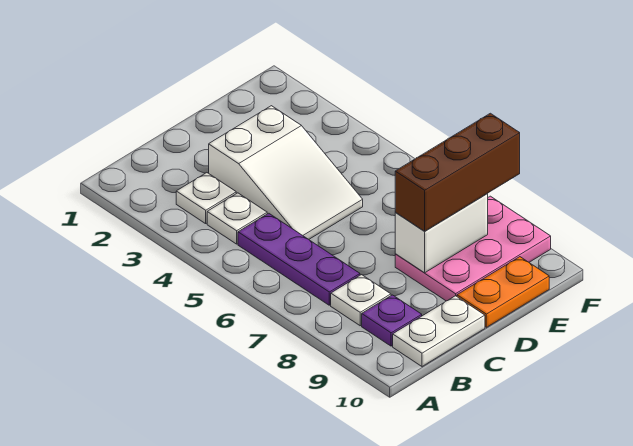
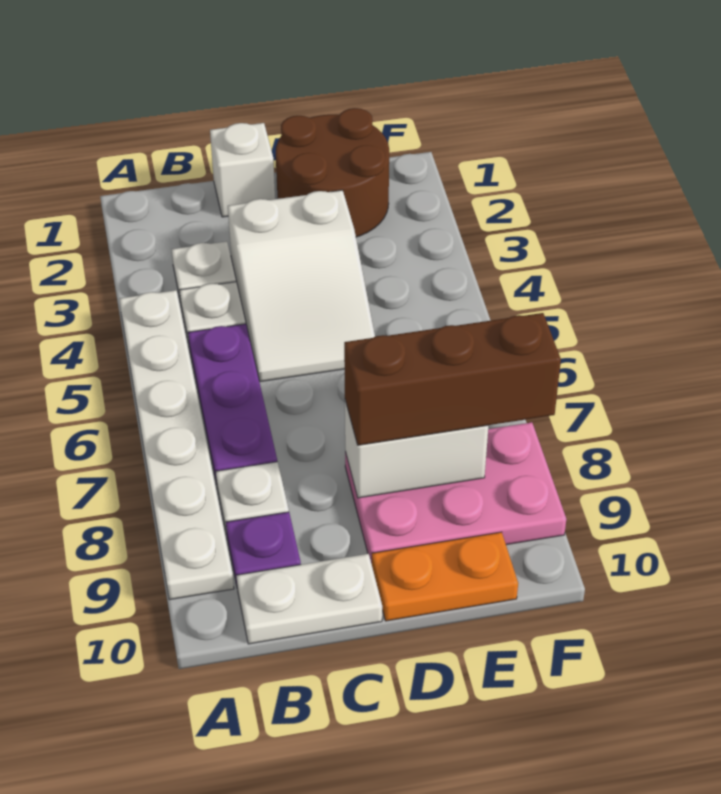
none -> white 1x6 plate [119,290,234,600]
none -> white 1x1 brick [210,123,275,217]
none -> brown 2x2 round brick [276,108,389,237]

